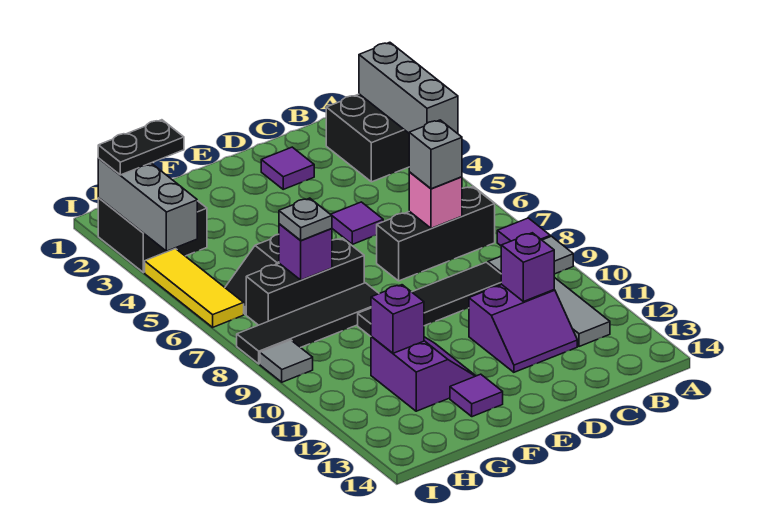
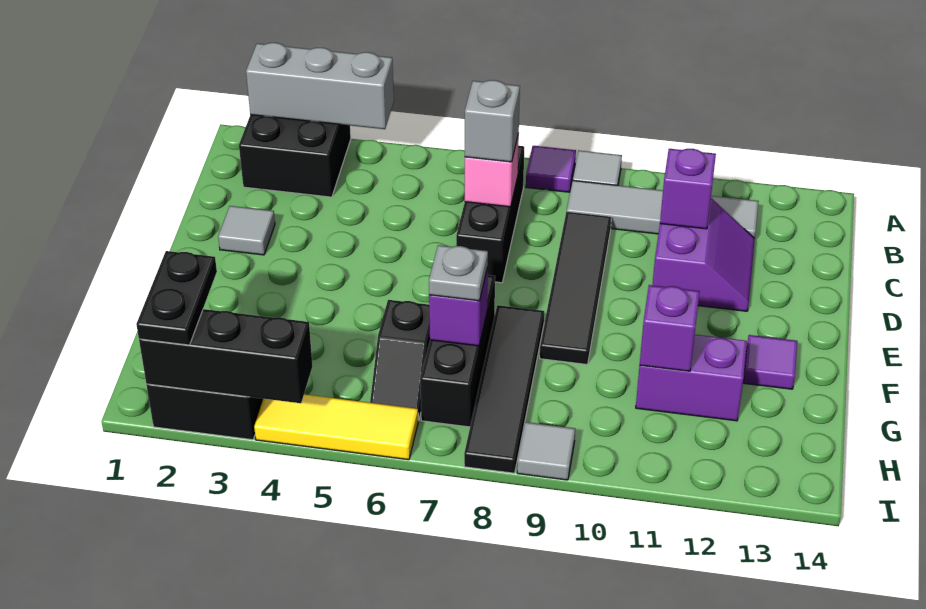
purple 1x1 tile [261,147,314,189] -> grey 1x1 tile [218,206,275,255]
purple 1x1 tile [331,202,383,244] -> none
grey 1x3 brick [98,158,197,251] -> black 1x3 brick [139,309,313,403]

